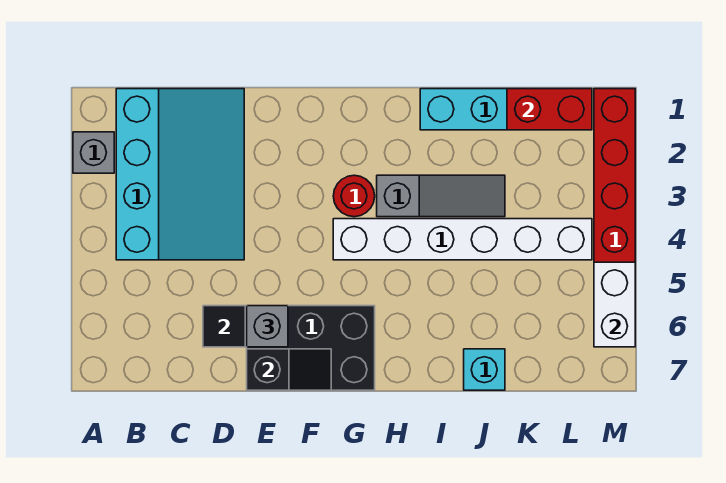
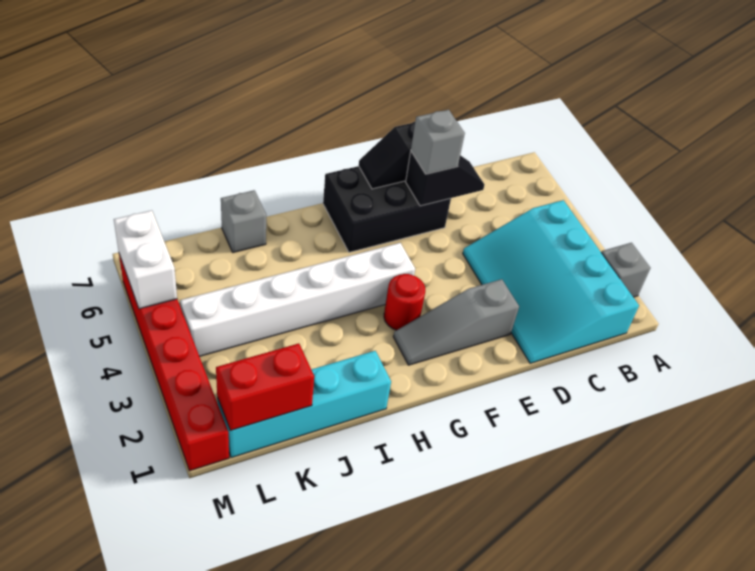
grey 1x3 slope [377,175,505,217] -> grey 1x3 slope moved to [393,279,519,365]
cyan 1x1 brick [464,349,505,390] -> grey 1x1 brick [221,190,266,253]

